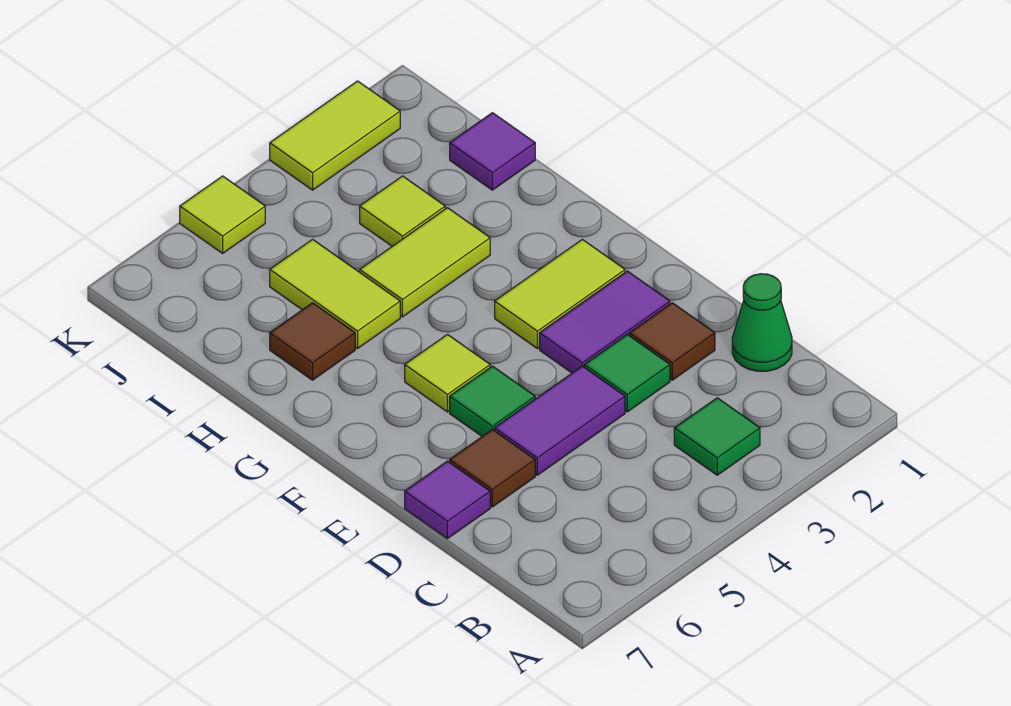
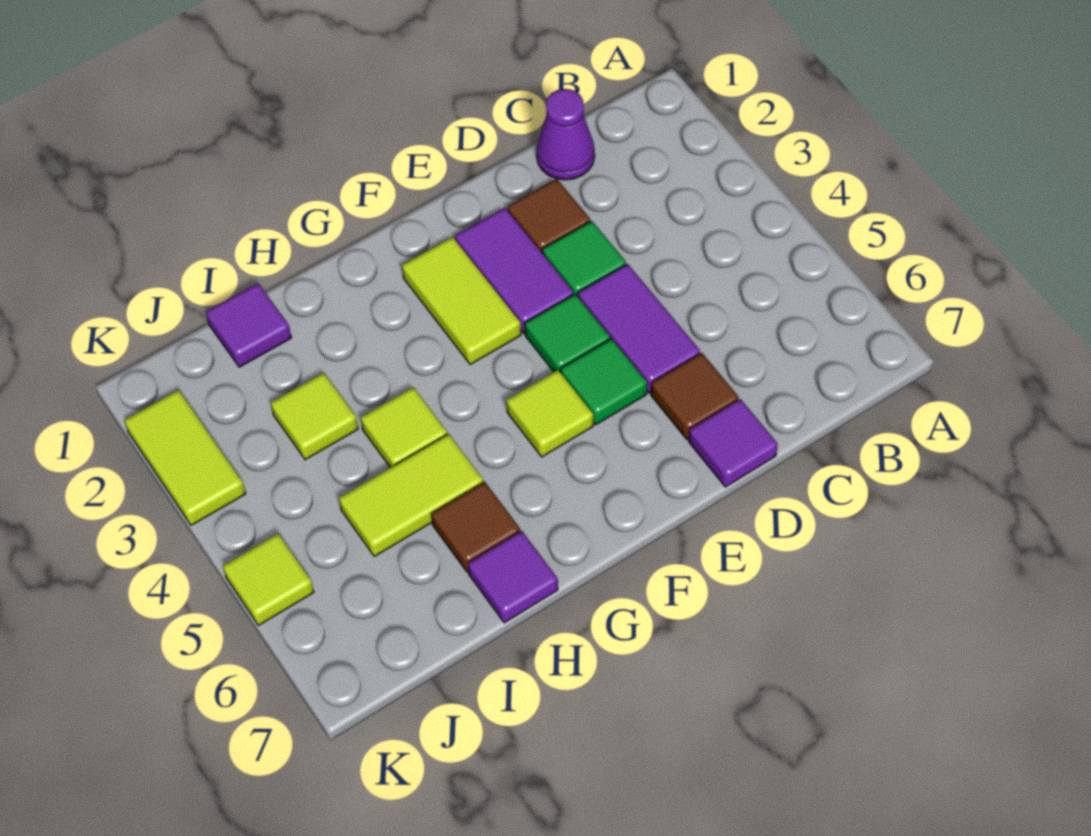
green 1x1 tile [674,398,760,475] -> green 1x1 tile moved to [525,294,610,373]
green 1x1 cone [732,274,792,371] -> purple 1x1 cone [536,89,595,180]
lime 1x2 tile [360,208,490,317] -> lime 1x1 tile [361,387,447,468]
none -> purple 1x1 tile [468,531,558,623]

